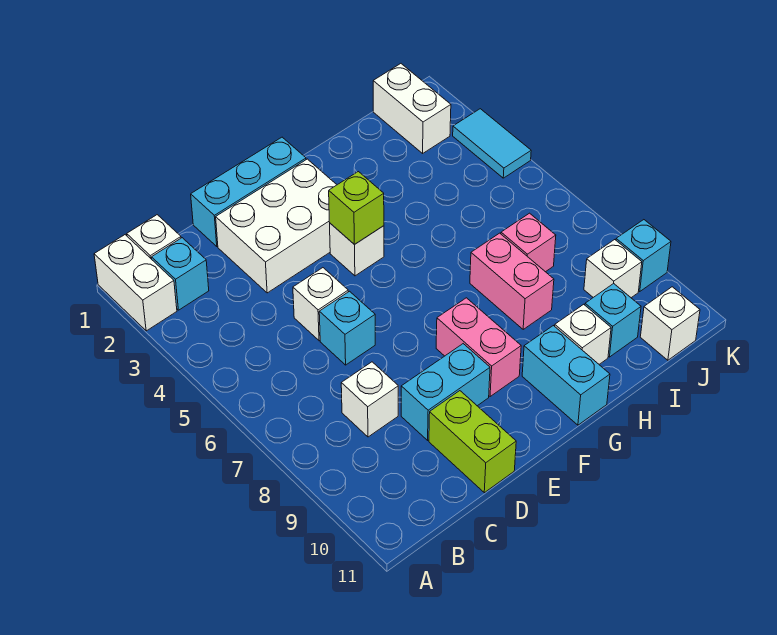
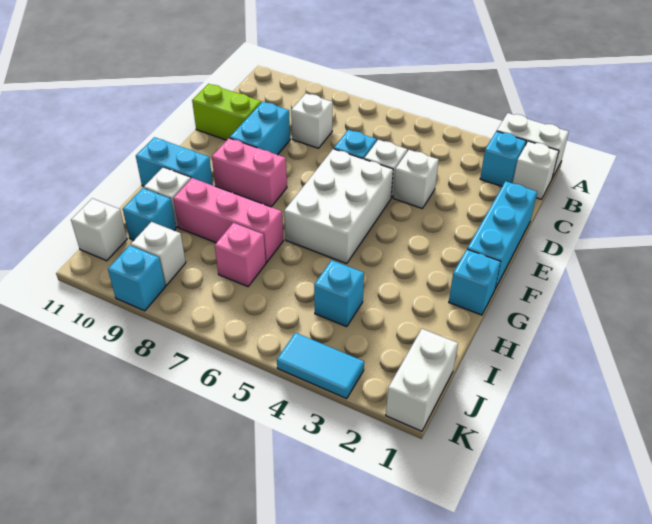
white 2x3 brick [216,159,337,293] -> white 2x3 brick moved to [284,149,393,264]
white 1x1 brick [330,223,384,276] -> white 1x1 brick moved to [393,150,439,209]
lime 1x1 brick [329,172,384,245] -> none
none -> cyan 1x1 brick [449,249,501,315]
pink 1x2 brick [470,233,554,329] -> pink 1x3 brick [173,178,283,263]
none -> cyan 1x1 brick [314,260,364,327]
white 1x2 brick [373,64,451,153] -> white 1x2 brick turned to [386,329,458,431]

